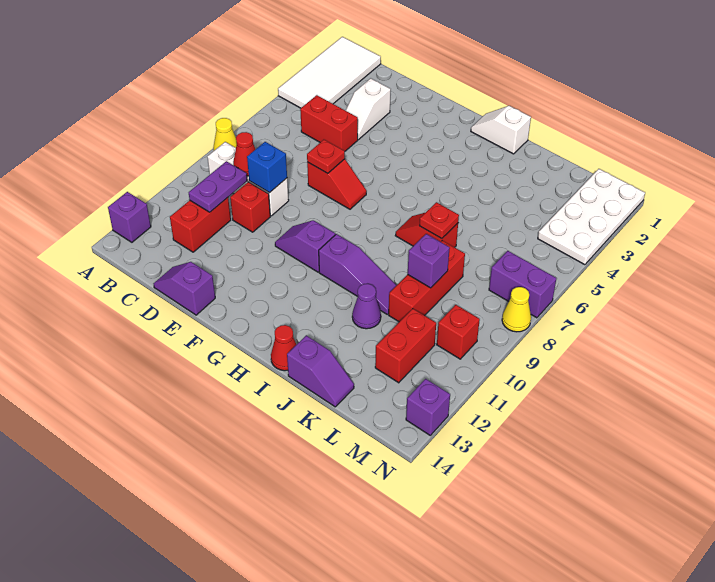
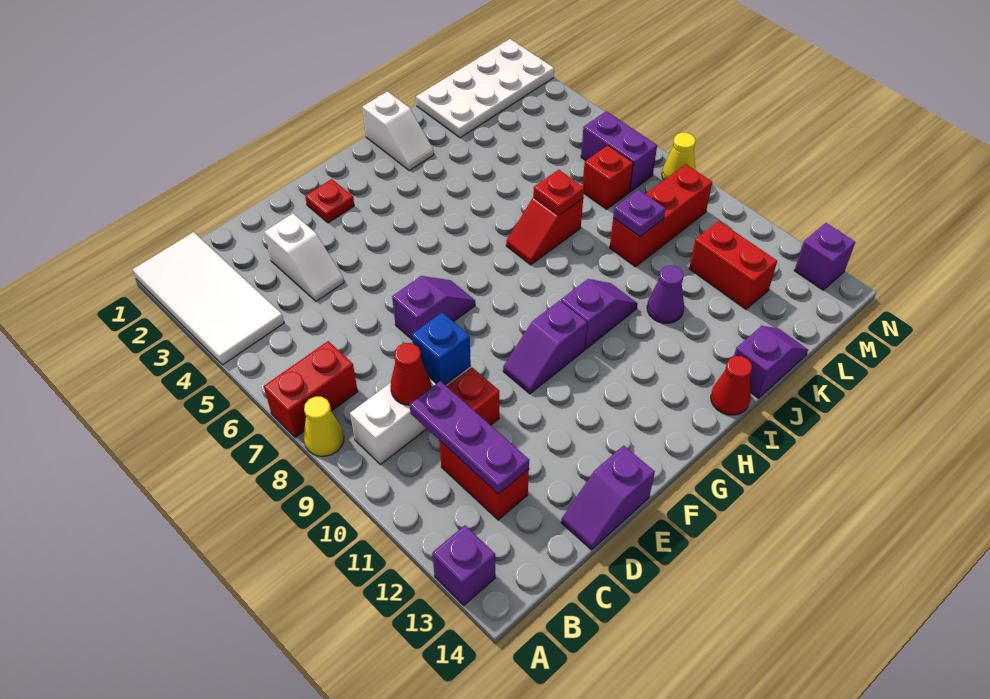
red 1x2 brick [300,95,358,151] -> red 1x2 brick moved to [264,341,358,438]
purple 1x2 plate [189,161,247,212] -> purple 1x3 plate [410,381,529,494]
red 1x2 slope [307,159,367,209] -> purple 1x2 slope [392,276,475,339]
red 1x1 plate [307,140,345,173] -> red 1x1 plate moved to [305,179,354,223]
white 1x2 slope [471,106,531,154] -> white 1x2 slope turned to [363,92,434,170]
purple 1x3 slope [319,234,397,314] -> purple 1x2 slope [561,279,638,349]
red 1x3 brick [389,241,465,322] -> red 1x3 brick turned to [610,164,712,267]
purple 1x1 brick [408,234,450,288] -> purple 1x1 plate [613,190,666,237]
white 2x4 plate [538,169,645,265] -> white 2x4 plate turned to [416,39,554,138]
purple 1x2 brick [489,251,556,318] -> purple 1x2 brick turned to [581,111,657,192]
red 1x1 brick [437,305,480,359] -> red 1x1 brick moved to [583,145,633,209]

